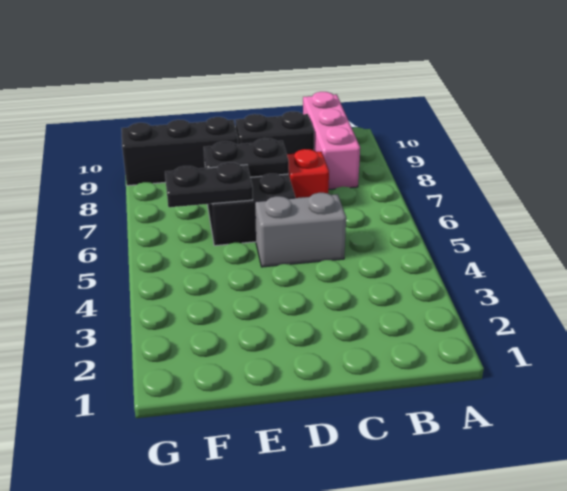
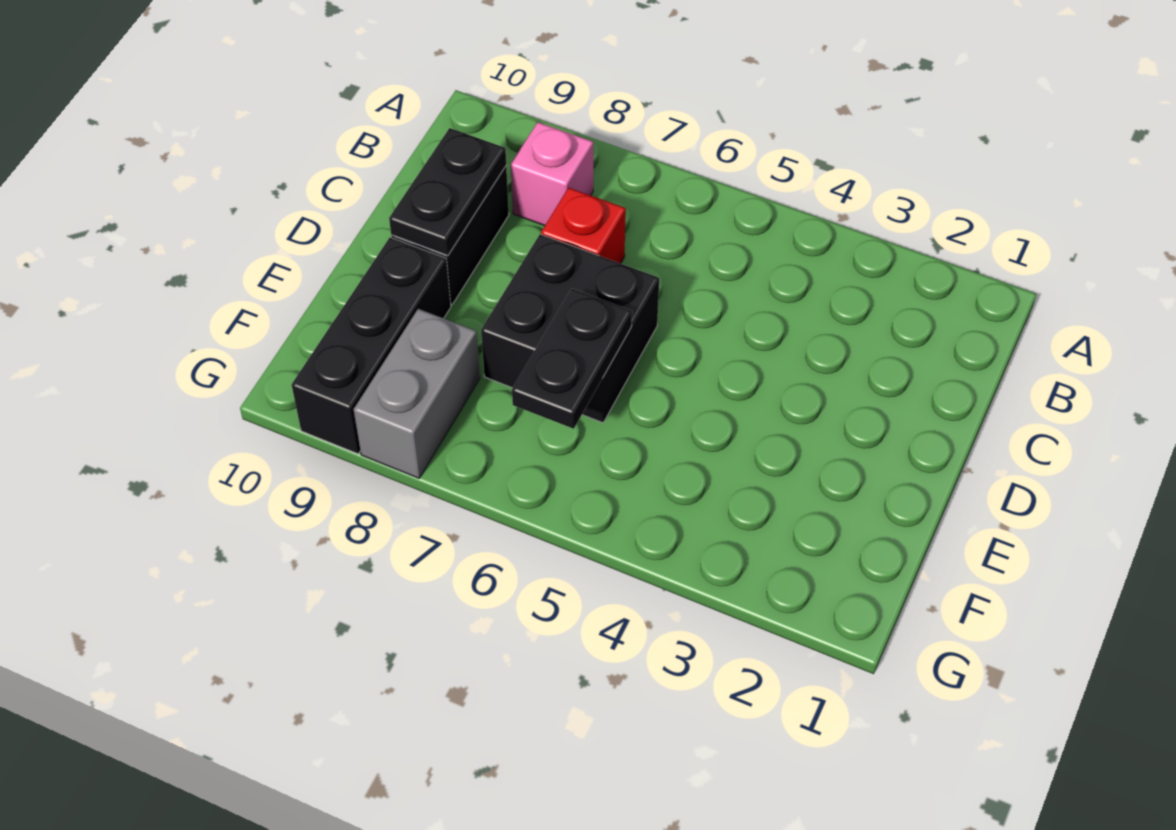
pink 1x3 brick [303,92,360,189] -> pink 1x1 brick [511,122,593,226]
grey 1x2 brick [255,193,346,267] -> grey 1x2 brick moved to [354,309,480,478]
black 1x2 plate [204,138,289,177] -> black 1x2 plate moved to [389,128,506,256]

